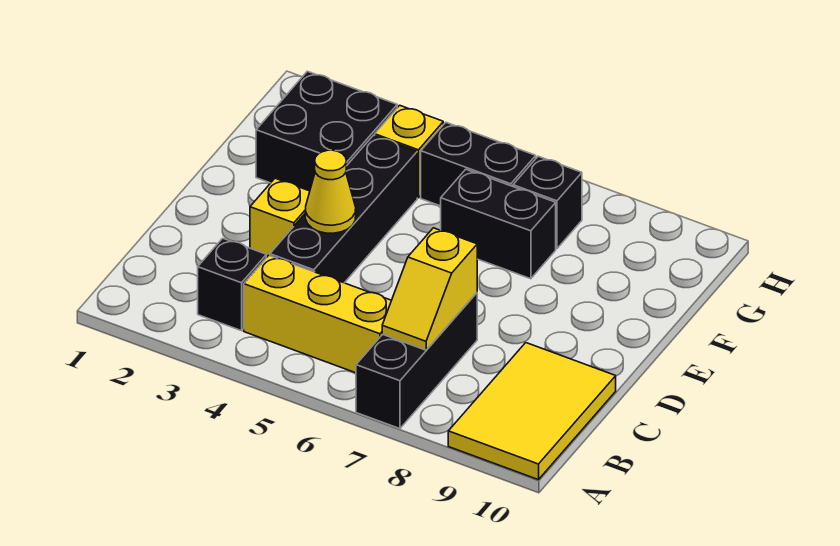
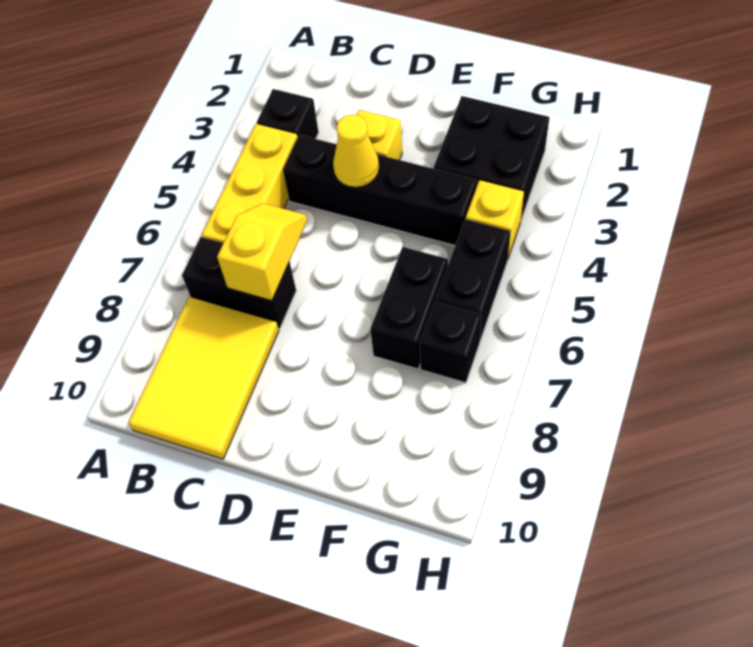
black 1x3 brick [356,293,477,429] -> black 1x2 brick [182,237,296,329]
yellow 2x3 tile [448,343,616,480] -> yellow 2x3 tile turned to [128,297,279,459]
yellow 1x2 slope [382,228,477,350] -> yellow 1x2 slope turned to [217,203,307,301]

